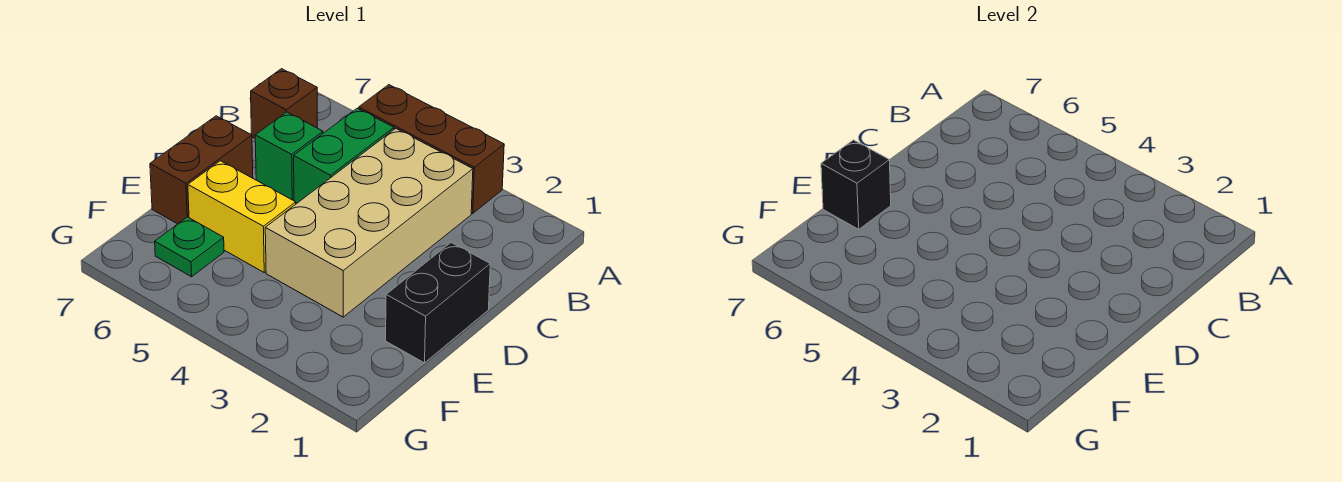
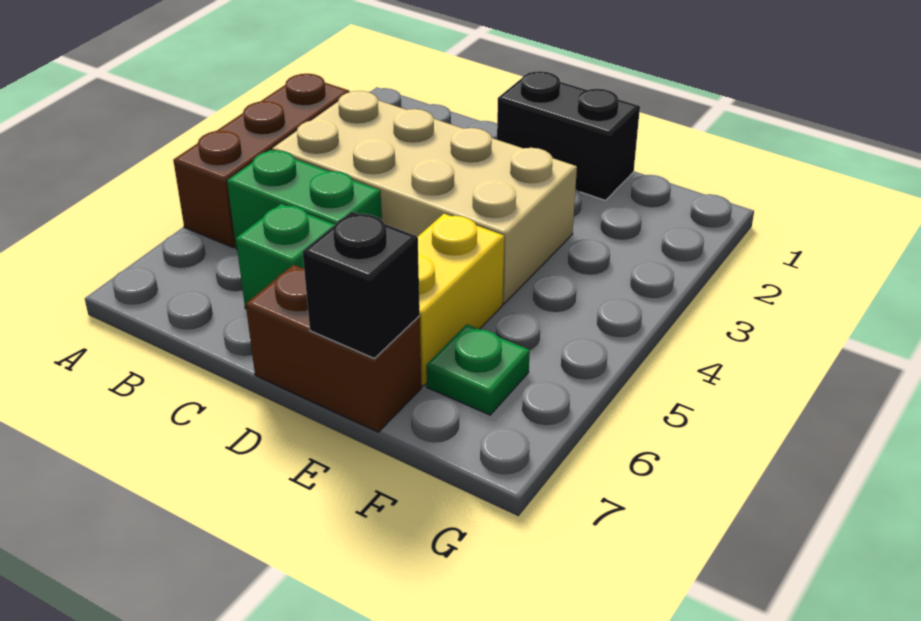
brown 1x1 brick [251,69,317,138] -> none

